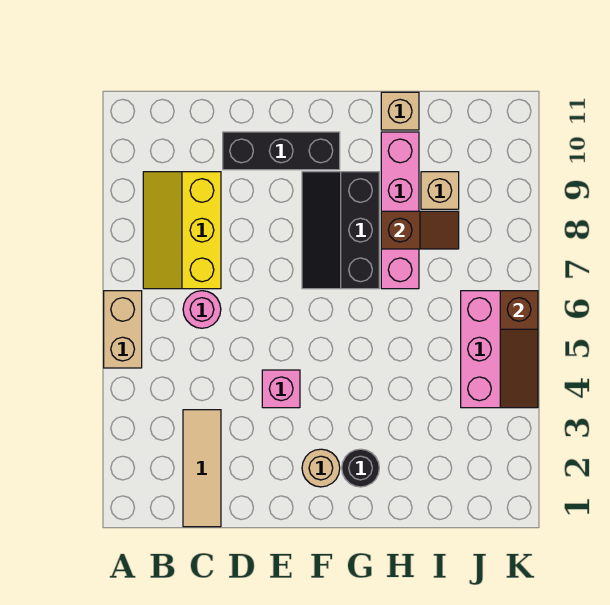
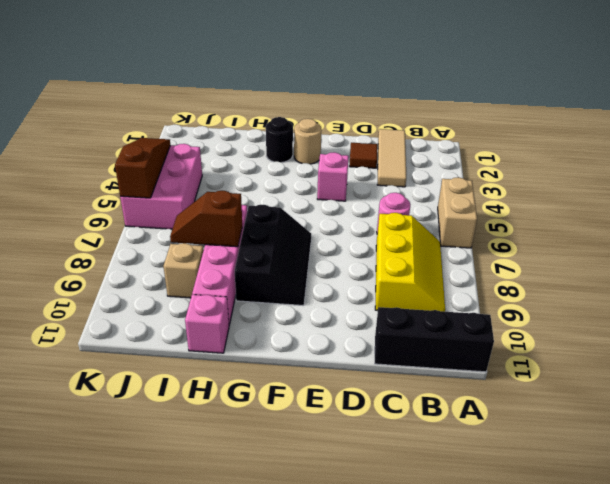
none -> brown 1x1 tile [349,143,377,168]
black 1x3 brick [223,132,340,170] -> black 1x3 brick moved to [375,307,494,372]
tan 1x1 brick [381,92,419,130] -> pink 1x1 brick [185,295,229,353]

